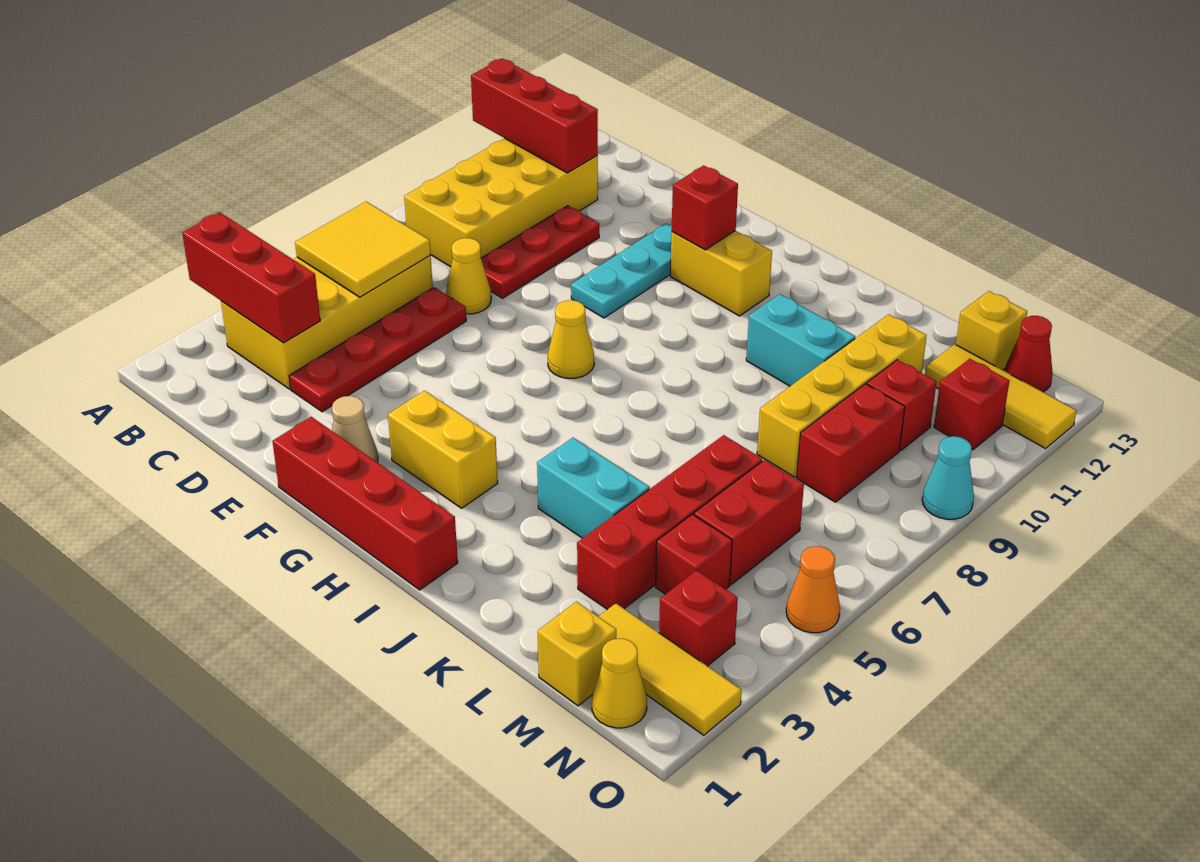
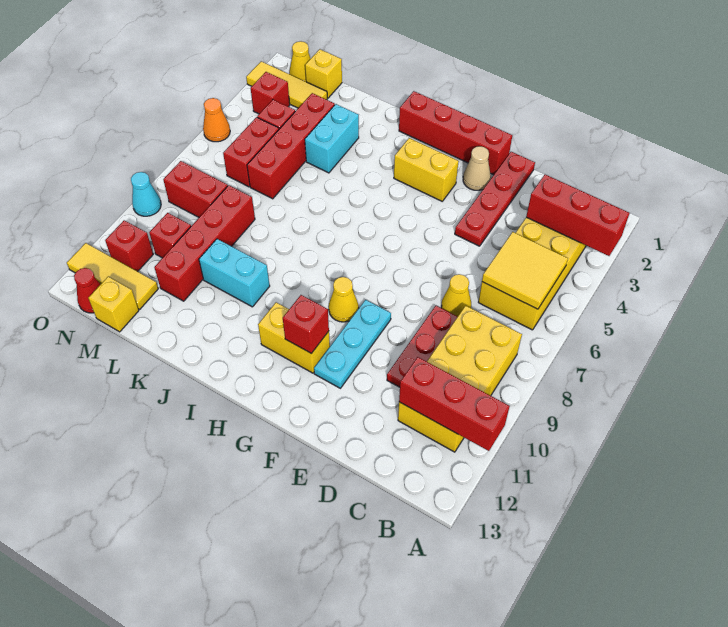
red 1x4 plate [289,287,466,412] -> red 1x4 plate moved to [455,152,535,246]
yellow 1x1 cone [548,300,594,378] -> yellow 1x1 cone moved to [329,277,359,322]
cyan 1x2 brick [537,438,650,538] -> cyan 1x2 brick turned to [305,104,359,173]
yellow 1x4 brick [757,314,927,477] -> red 1x4 brick [154,185,255,301]
red 1x2 brick [797,384,905,502] -> red 1x2 brick turned to [163,161,228,217]

